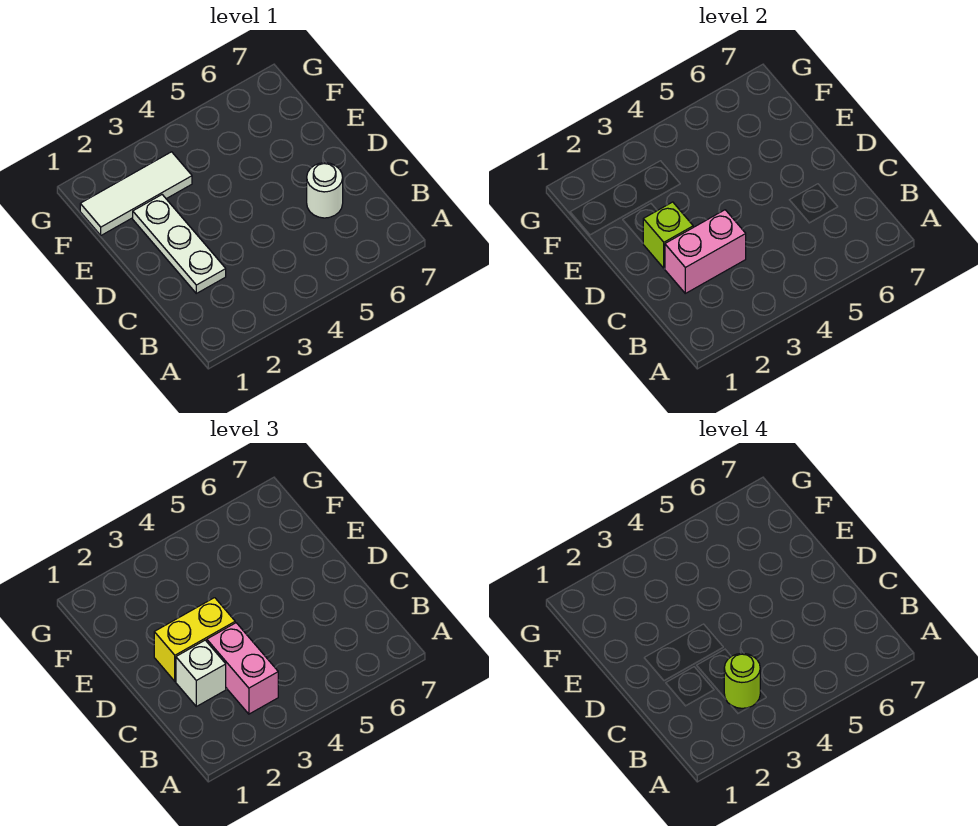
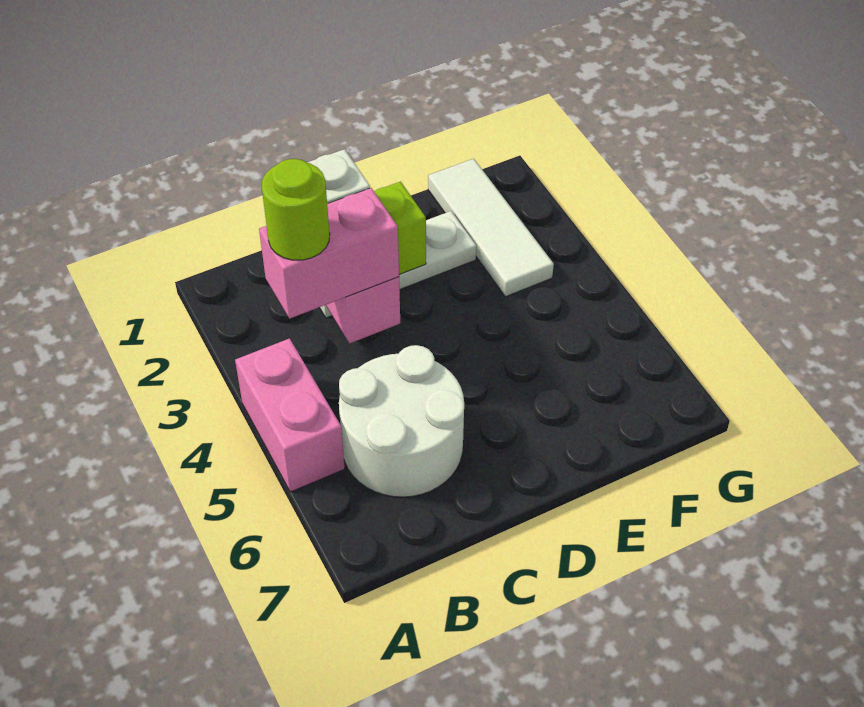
none -> pink 1x2 brick [235,338,345,492]
white 1x1 round brick [307,163,343,218] -> white 2x2 round brick [339,345,464,497]
yellow 1x2 brick [154,598,235,681] -> none

